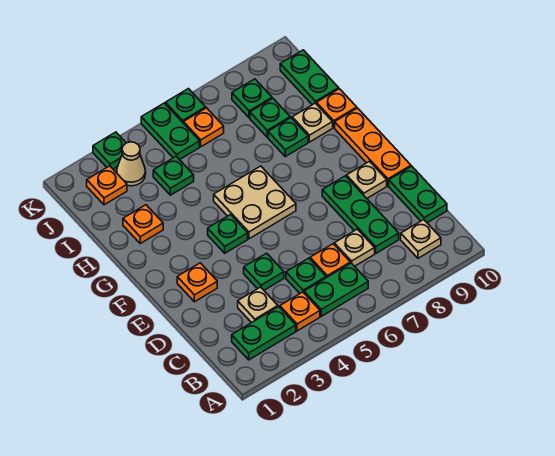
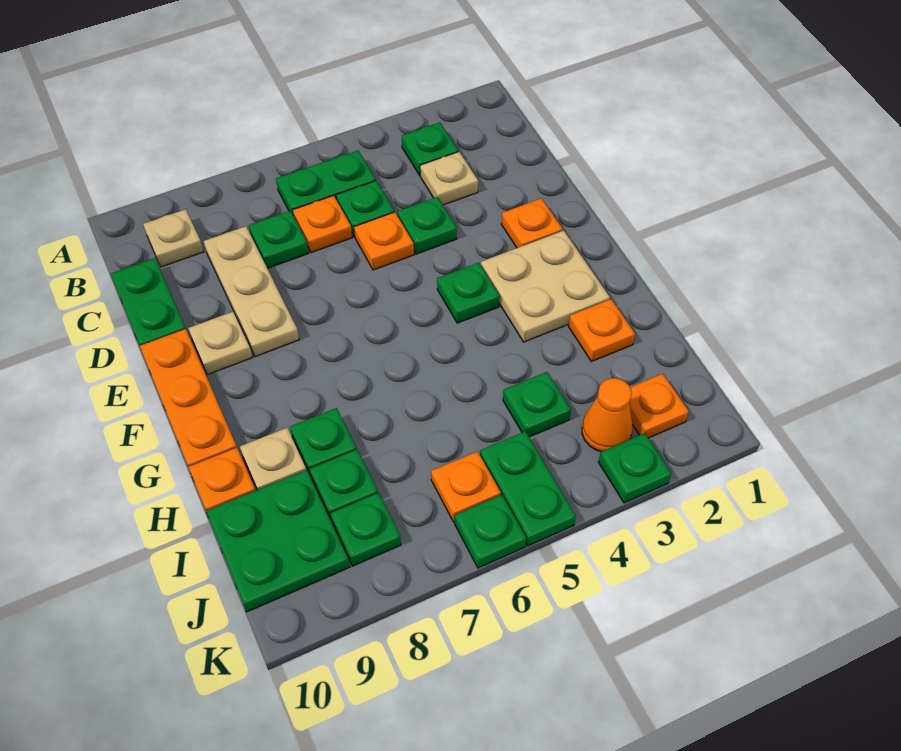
green 1x2 plate [232,307,296,360] -> green 1x1 plate [402,122,458,176]
orange 1x1 plate [280,292,320,331] -> orange 1x1 plate moved to [354,212,414,270]
tan 1x1 plate [334,229,375,266] -> green 1x1 plate [248,211,309,268]
green 1x3 plate [322,176,399,253] -> tan 1x3 plate [203,226,299,356]
tan 2x2 plate [214,166,296,239] -> tan 2x2 plate moved to [481,231,610,342]
green 1x2 plate [280,50,339,105] -> green 2x2 plate [206,470,350,612]
tan 1x1 cone [117,142,146,186] -> orange 1x1 cone [582,378,633,452]

